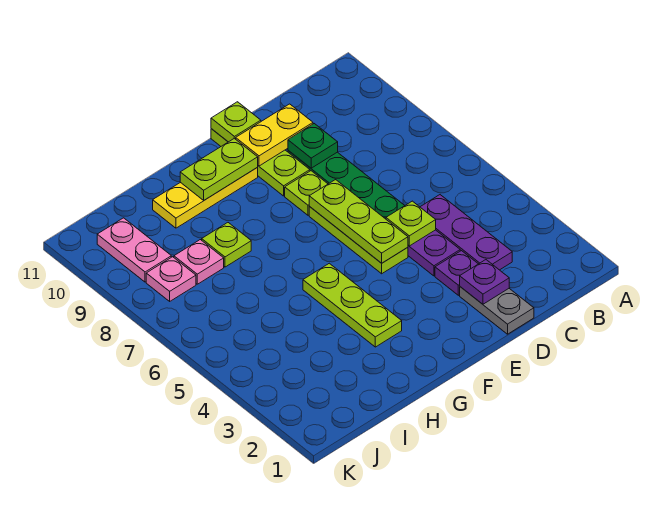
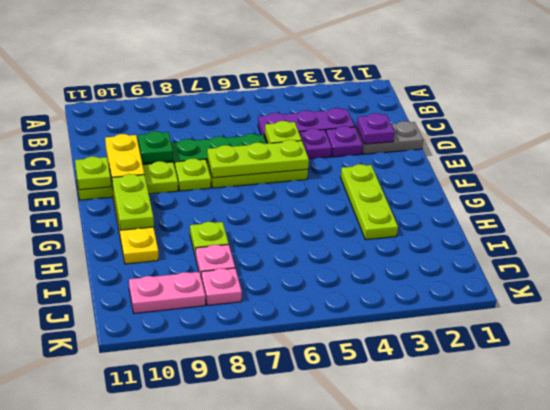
lime 1x3 plate [303,263,402,347] -> lime 1x3 plate turned to [341,164,398,240]

